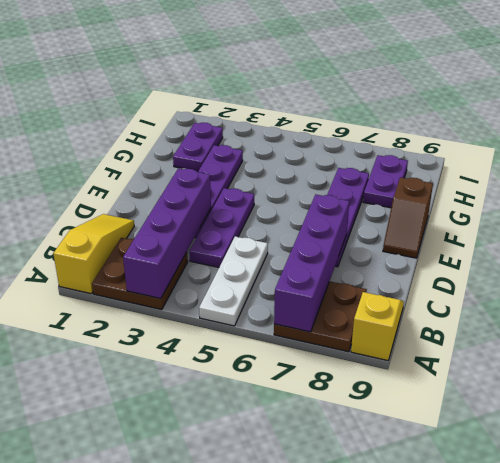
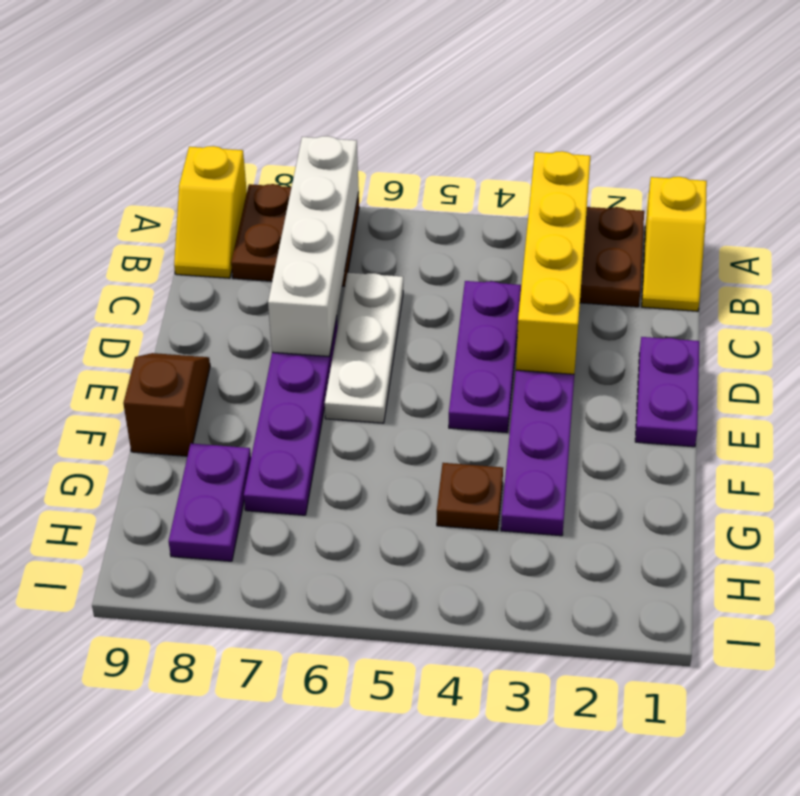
yellow 1x3 slope [53,214,134,294] -> yellow 1x2 slope [642,177,707,311]
purple 1x4 brick [123,169,211,299] -> yellow 1x4 brick [516,151,591,374]
white 1x3 plate [199,236,268,326] -> white 1x3 plate moved to [325,273,403,423]
purple 1x4 brick [274,195,349,332] -> white 1x4 brick [268,136,359,357]
purple 1x2 plate [173,123,223,171] -> purple 1x2 plate moved to [635,337,699,447]
none -> brown 1x1 plate [437,463,503,531]

